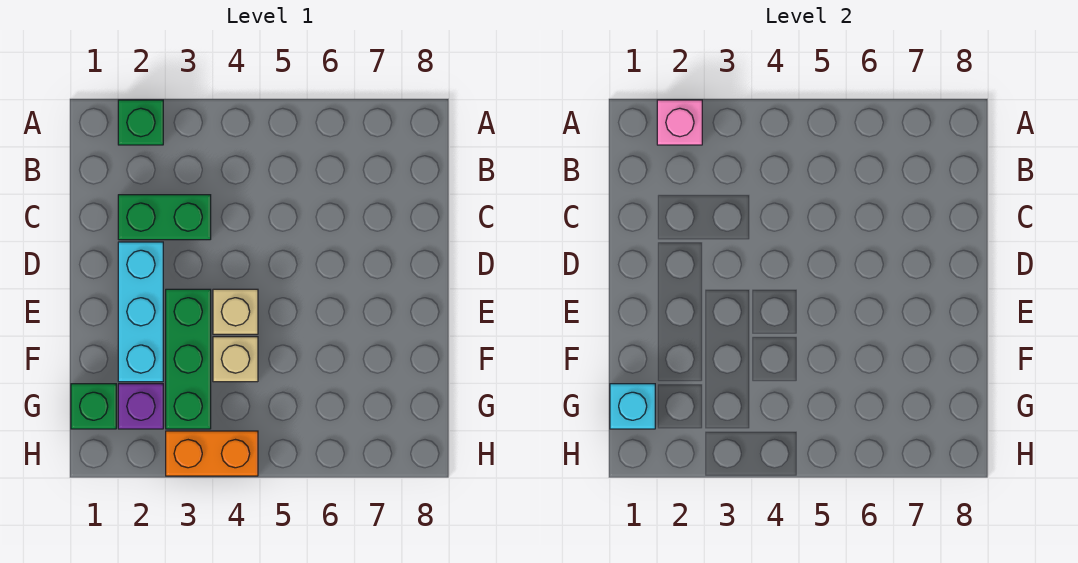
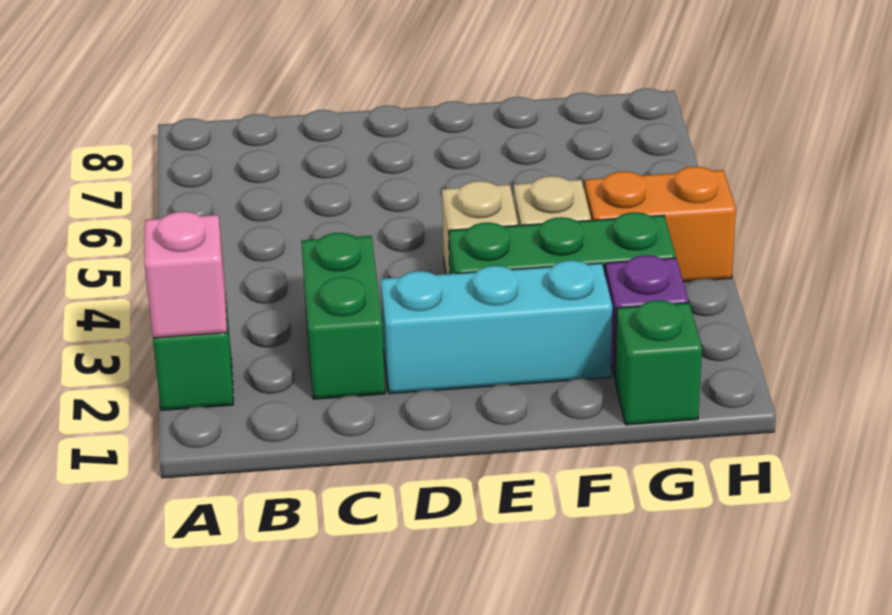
cyan 1x1 brick [610,384,655,429] -> none
orange 1x2 brick [166,431,258,476] -> orange 1x2 brick turned to [585,166,736,282]

